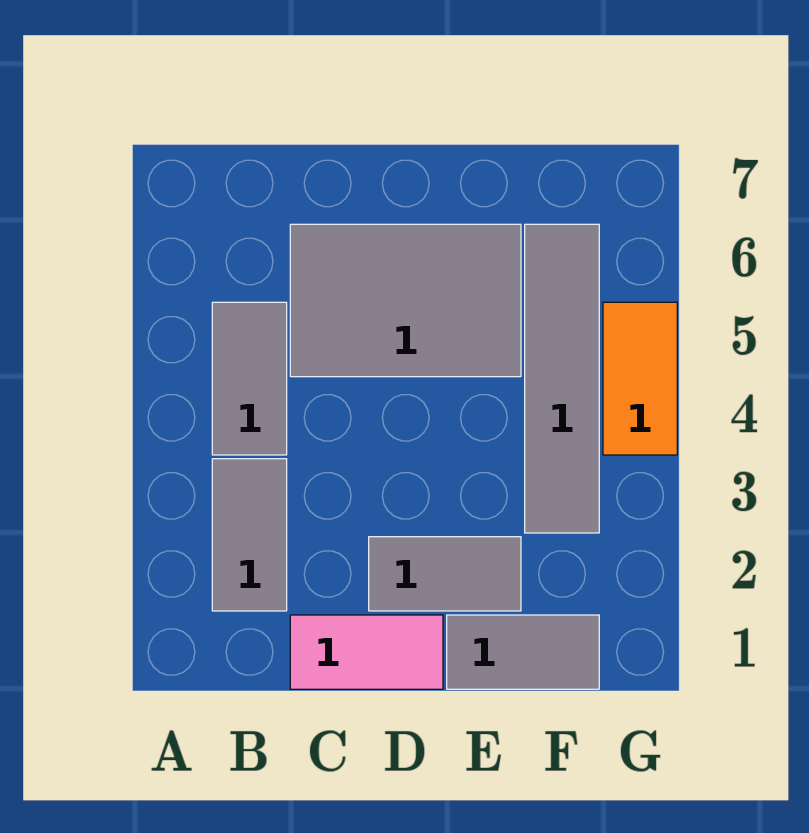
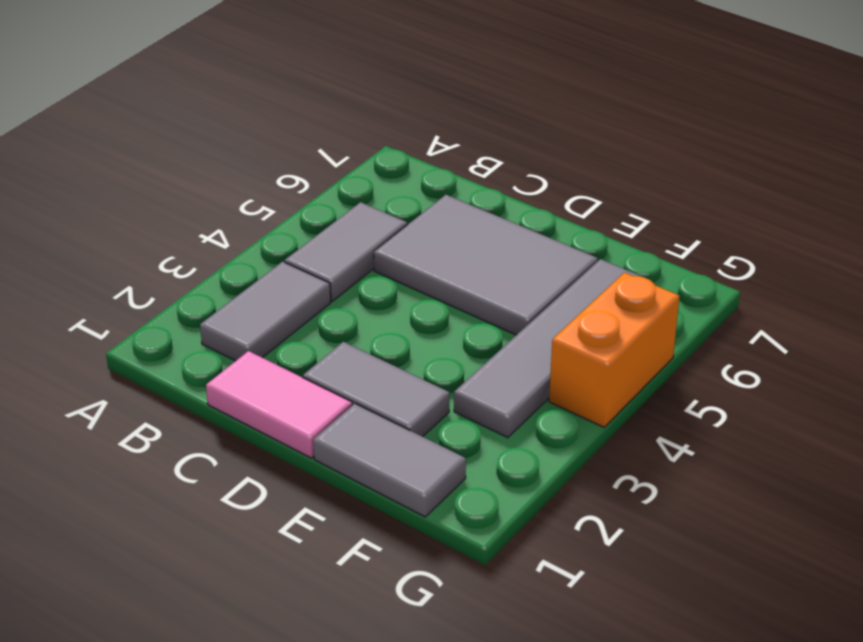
orange 1x2 tile [603,302,677,455] -> orange 1x2 brick [549,273,680,427]

